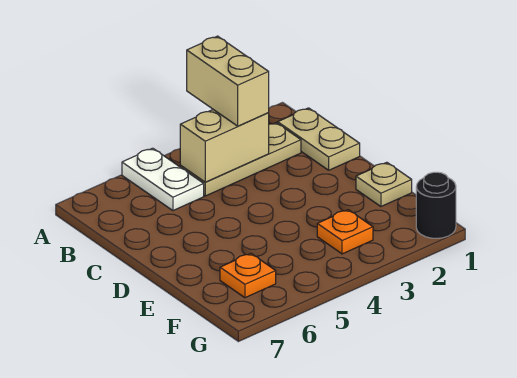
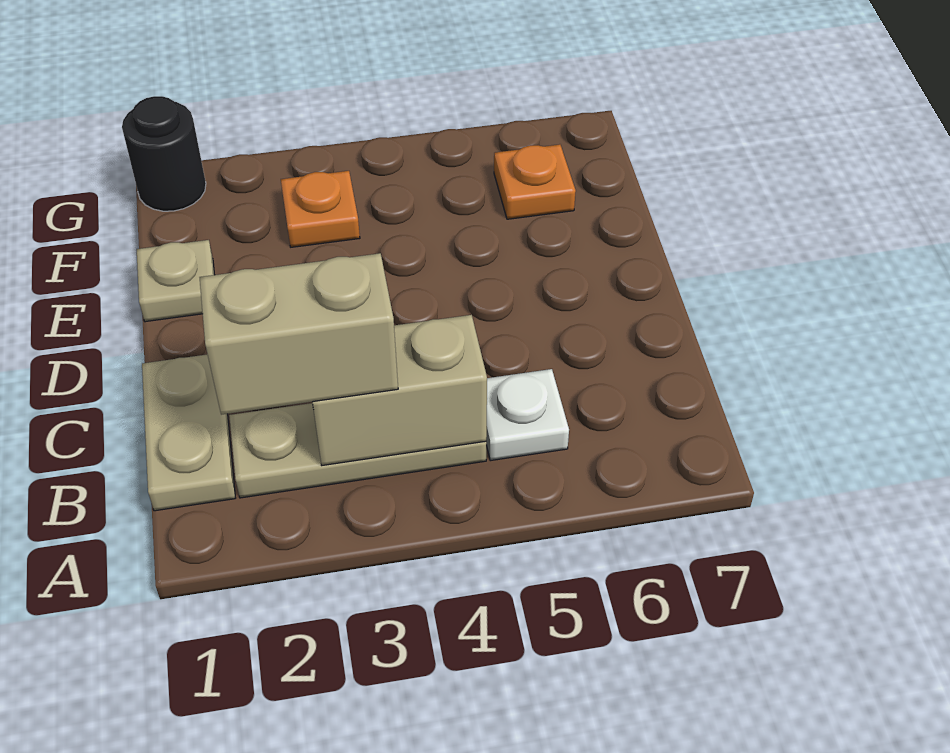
tan 1x2 brick [187,36,269,126] -> tan 1x2 brick turned to [200,253,398,415]
white 1x2 plate [122,148,204,211] -> white 1x1 plate [486,369,569,461]

